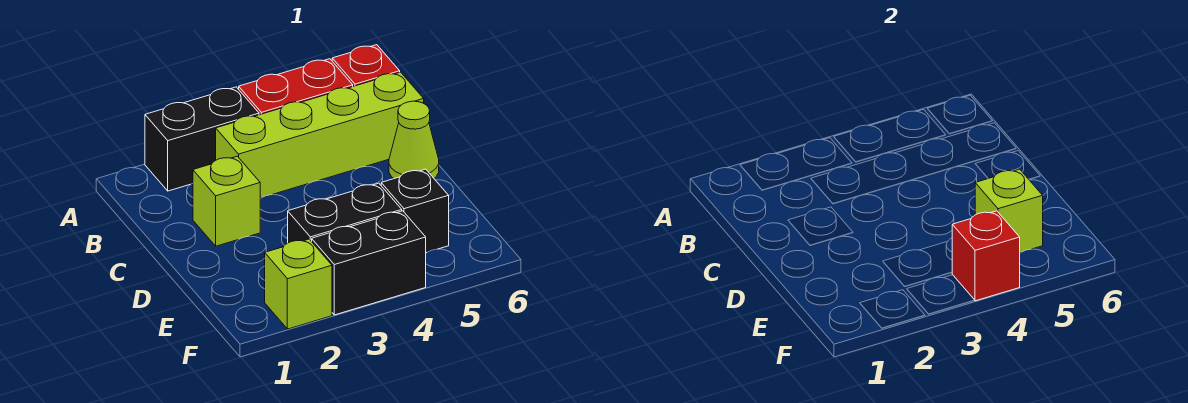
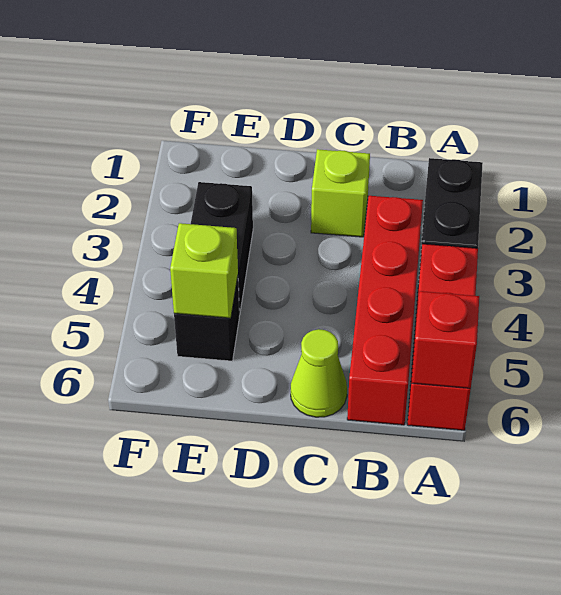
lime 1x4 brick [216,72,424,198] -> red 1x4 brick [347,196,423,425]
lime 1x1 brick [265,239,332,329] -> none
black 1x2 brick [312,211,426,315] -> none
red 1x1 brick [952,211,1020,301] -> red 1x1 brick moved to [411,291,479,388]

